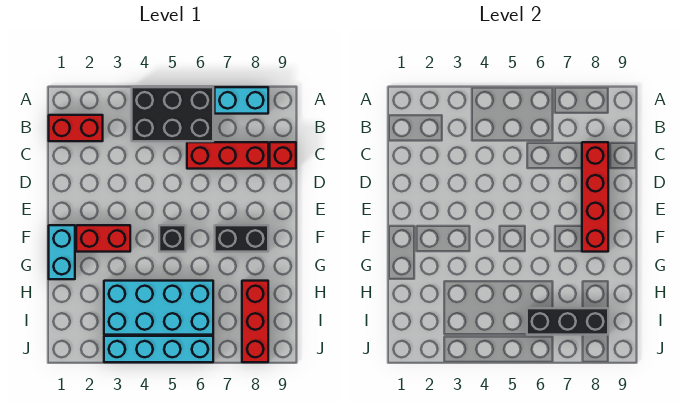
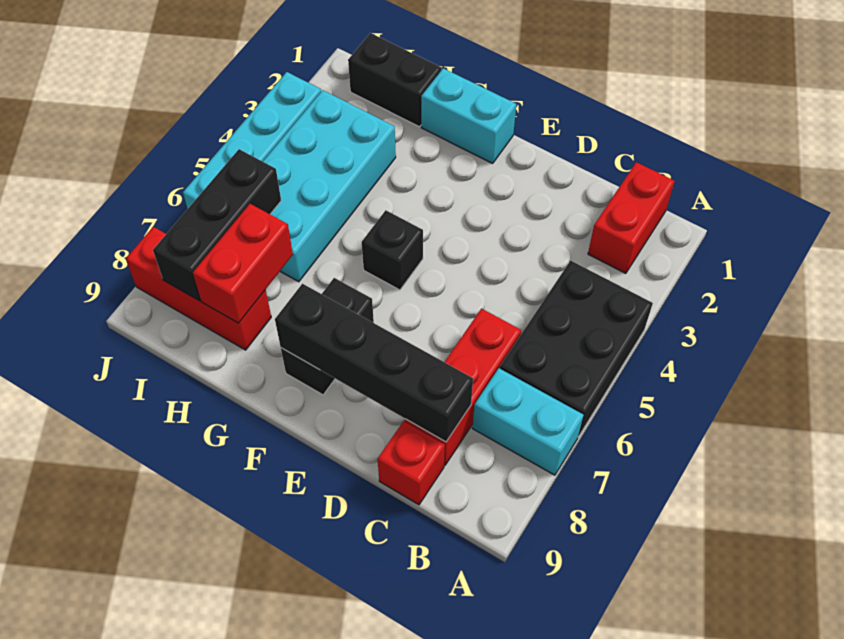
cyan 1x2 brick [215,87,268,114] -> cyan 1x2 brick turned to [472,368,583,475]
red 1x4 brick [582,142,608,252] -> black 1x4 brick [275,284,473,442]
red 1x2 brick [76,225,130,252] -> red 1x2 brick moved to [193,204,293,323]
none -> black 1x2 brick [348,33,441,127]

